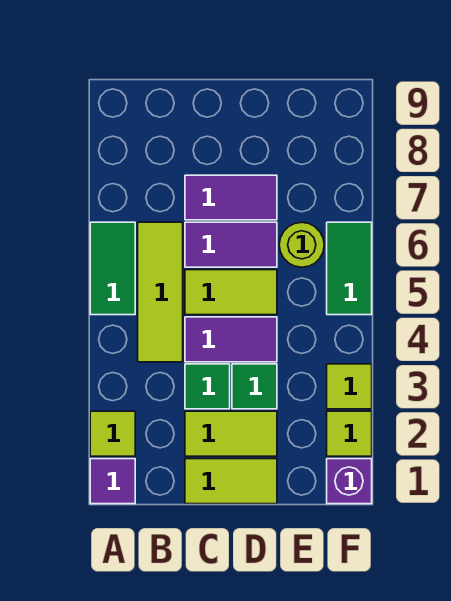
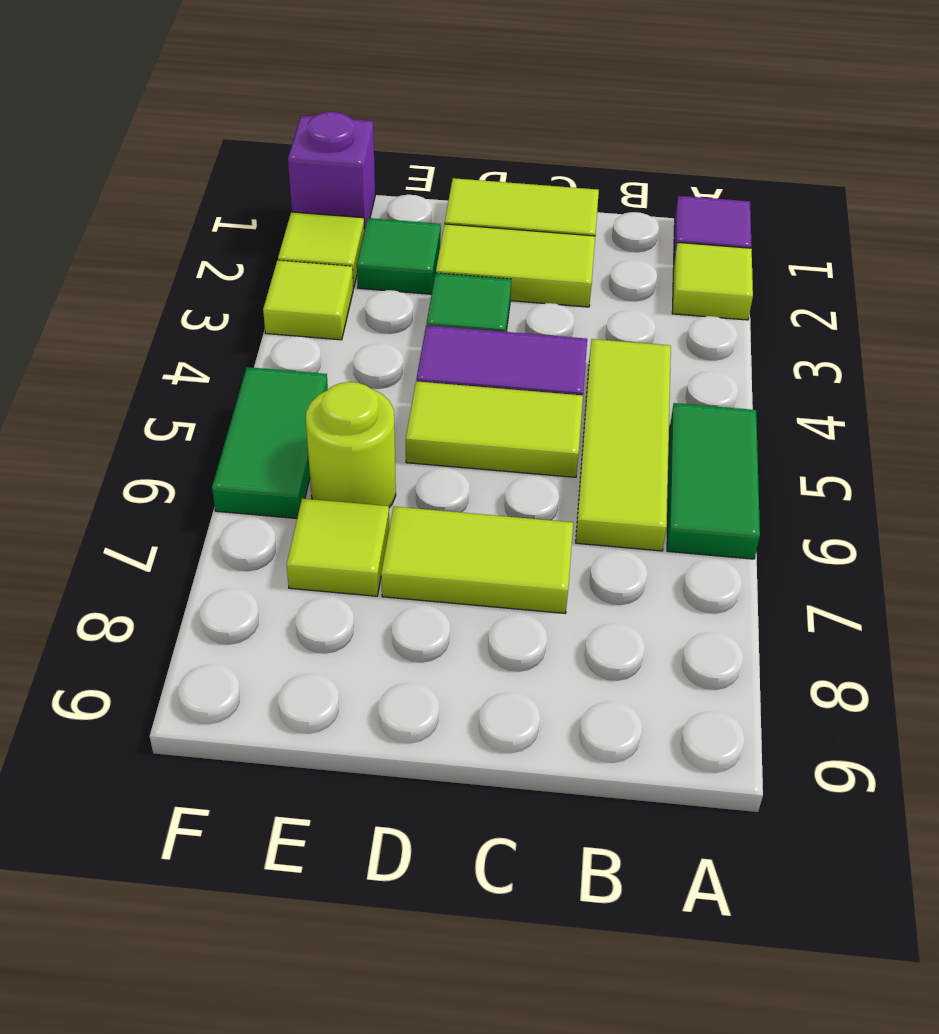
green 1x1 tile [185,364,230,409] -> green 1x1 tile moved to [357,218,441,294]
purple 1x2 tile [185,222,277,267] -> none
purple 1x2 tile [185,175,277,220] -> lime 1x2 tile [381,507,573,613]
none -> lime 1x1 tile [287,498,389,596]

